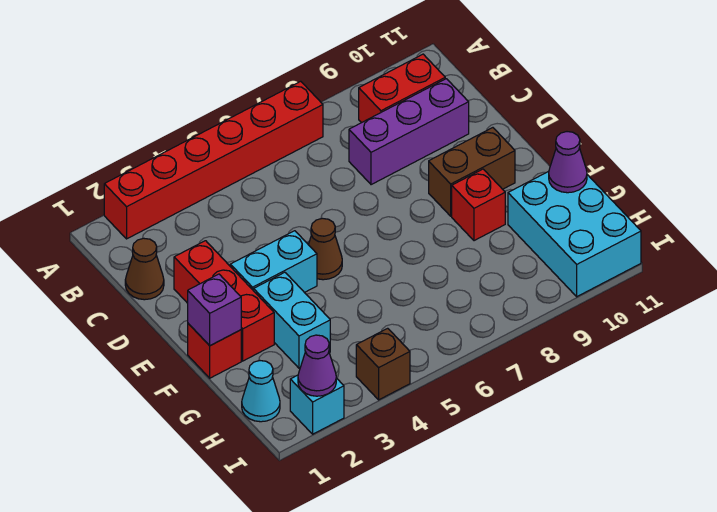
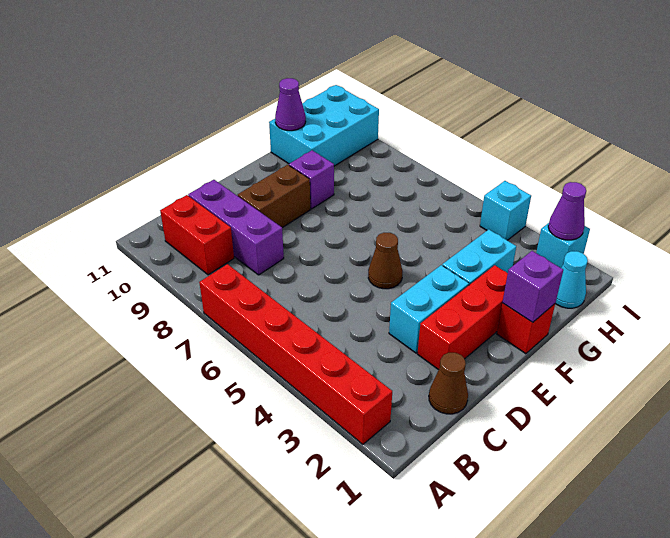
cyan 1x2 brick [230,231,317,293] -> cyan 1x2 brick turned to [389,265,469,353]
brown 1x2 brick [429,128,515,216] -> brown 1x2 brick turned to [238,165,310,228]
red 1x1 brick [452,169,505,241] -> purple 1x1 brick [289,150,334,209]
brown 1x1 brick [356,328,410,400] -> cyan 1x1 brick [480,181,531,240]

